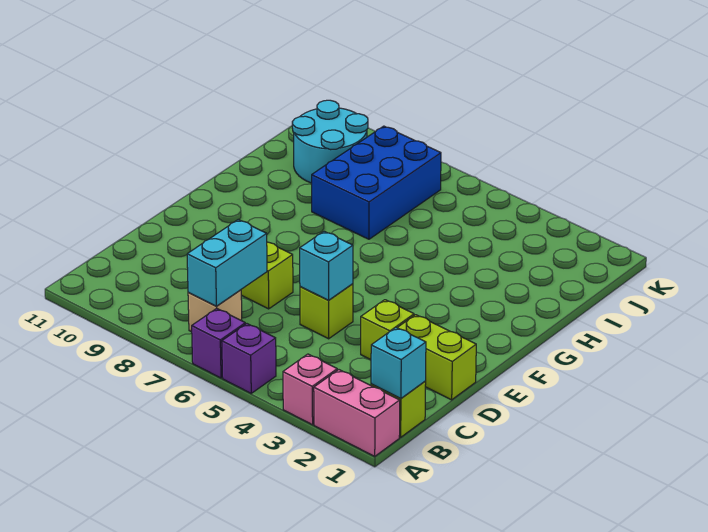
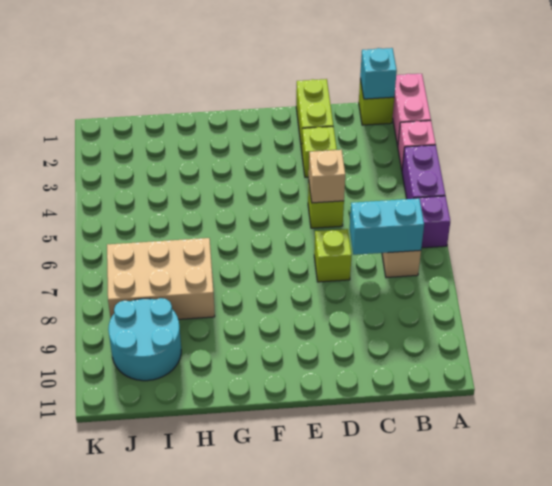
purple 1x1 brick [222,324,276,393] -> purple 1x2 brick [402,145,445,199]
cyan 1x1 brick [300,231,353,300] -> tan 1x1 brick [309,150,345,203]
blue 2x3 brick [312,126,441,239] -> tan 2x3 brick [107,238,215,319]

